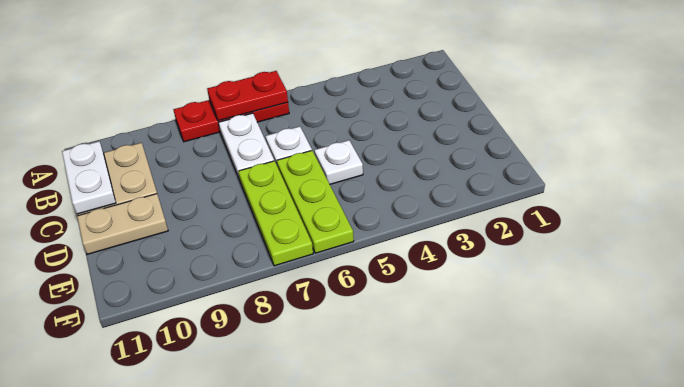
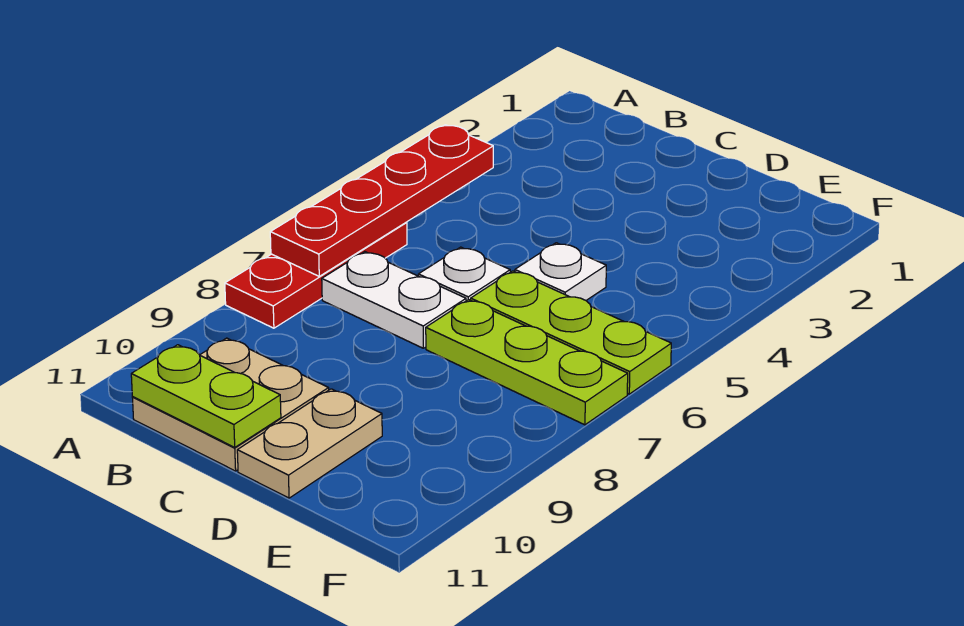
red 1x2 plate [207,71,288,121] -> red 1x4 plate [270,125,493,276]
white 1x2 plate [62,141,116,214] -> lime 1x2 plate [131,345,281,447]

